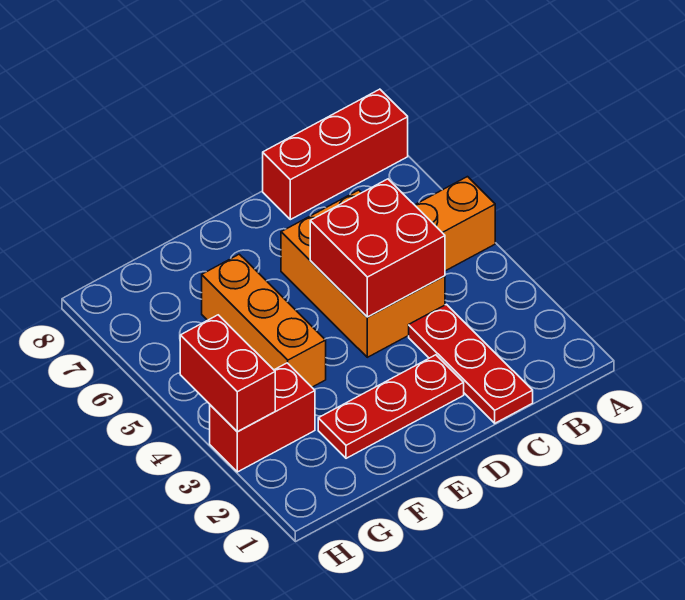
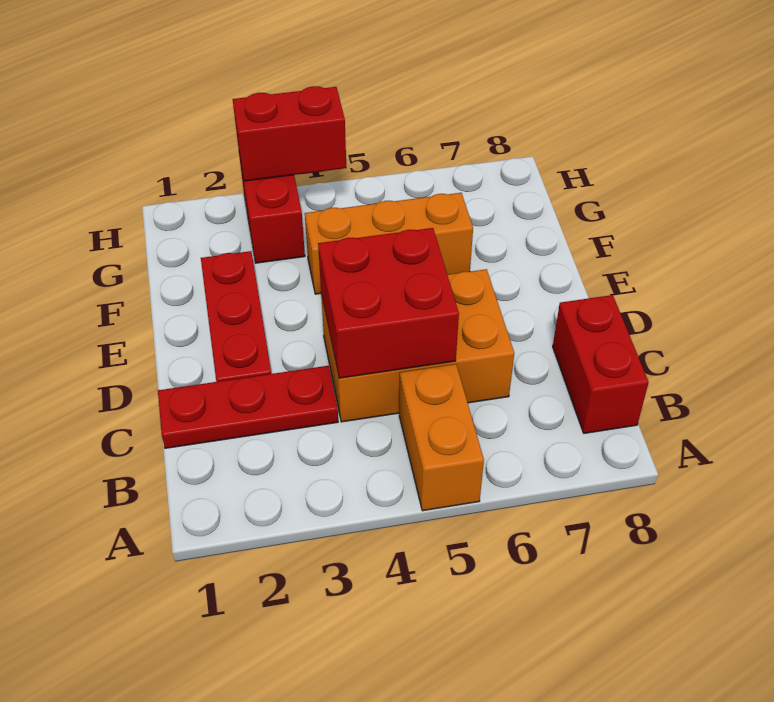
red 1x3 brick [263,89,408,220] -> red 1x2 brick [553,295,649,433]

